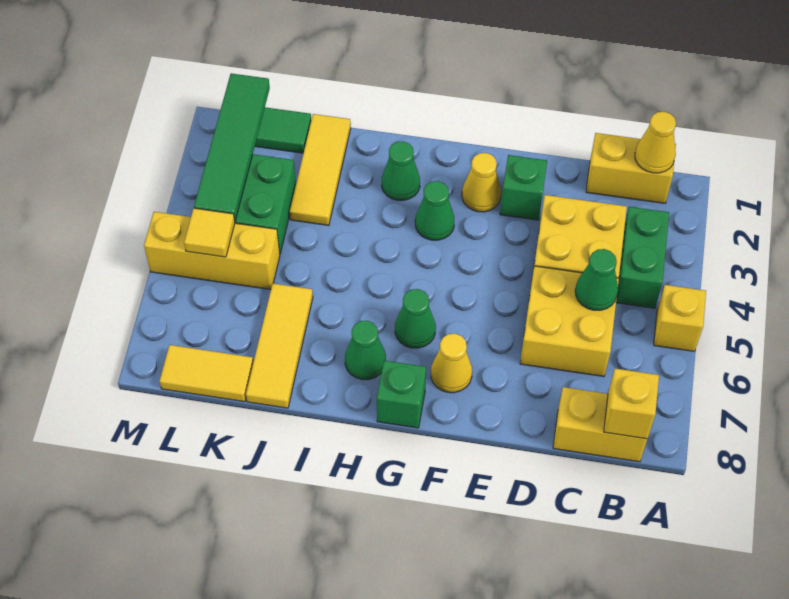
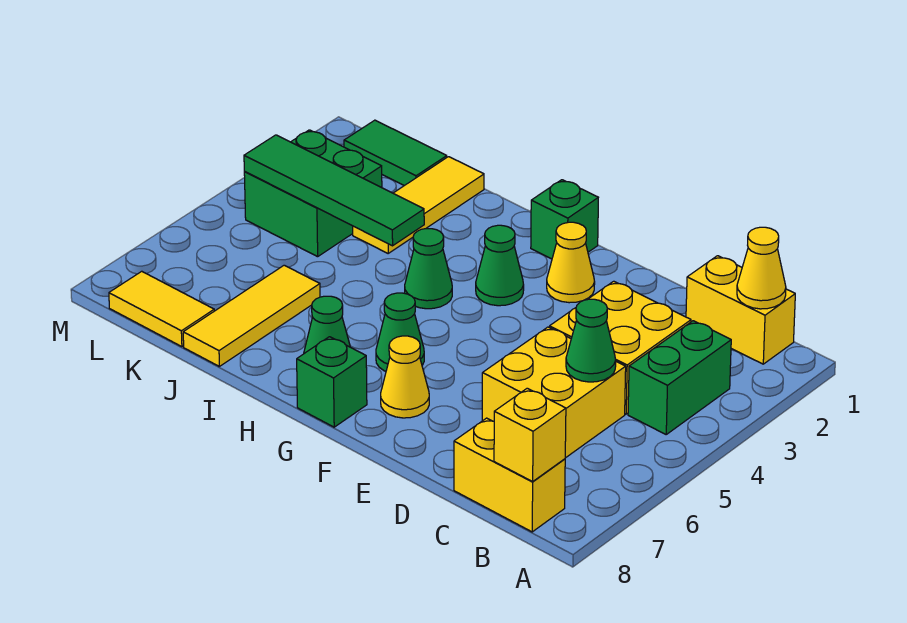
yellow 1x1 brick [654,285,706,351] -> none
green 1x1 brick [500,155,547,220] -> green 1x1 brick moved to [531,180,598,259]
green 1x1 cone [382,141,420,200] -> green 1x1 cone moved to [405,229,452,309]
yellow 1x3 brick [144,212,280,290] -> none
green 1x4 tile [194,73,270,220] -> green 1x4 tile turned to [244,135,424,246]
yellow 1x1 tile [184,208,235,257] -> none

